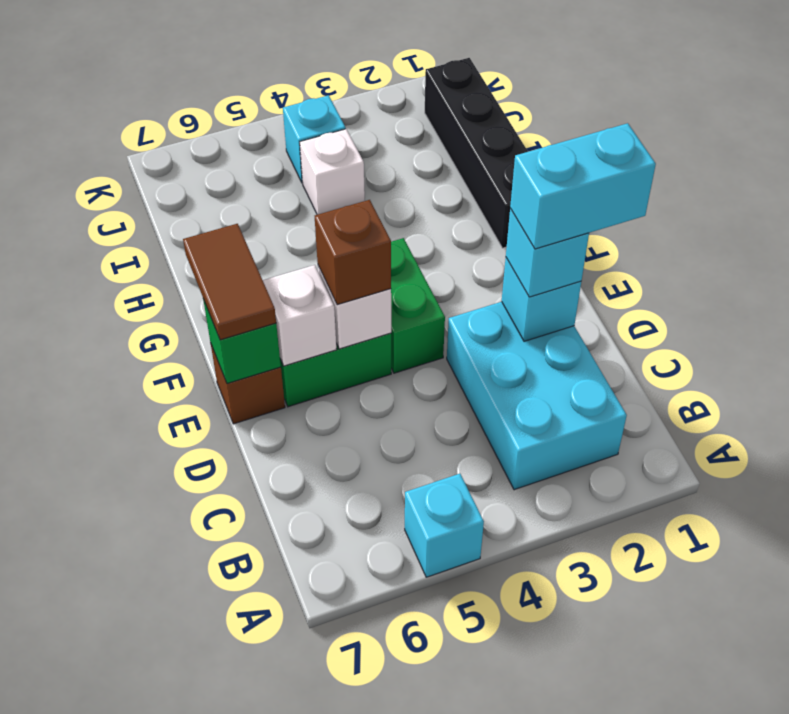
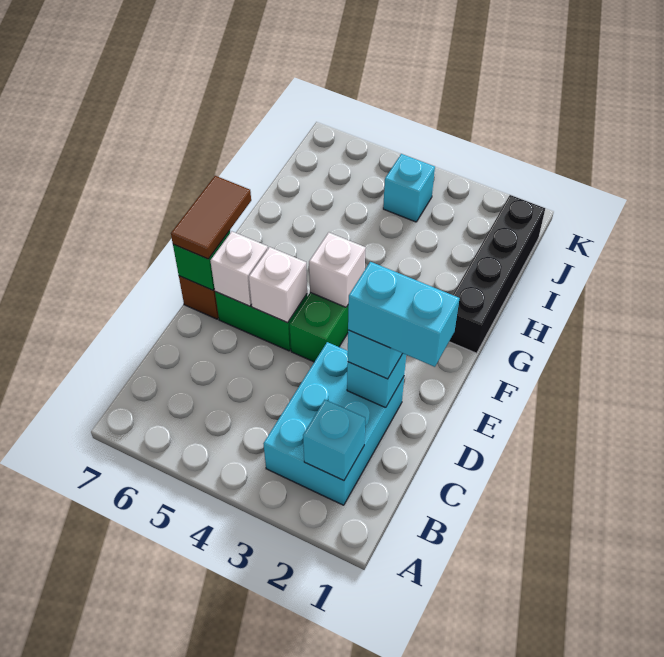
cyan 1x1 brick [405,474,484,577] -> cyan 1x1 brick moved to [303,400,365,481]
brown 1x1 brick [315,200,391,305] -> none
white 1x1 brick [300,129,365,215] -> white 1x1 brick moved to [309,232,366,307]

